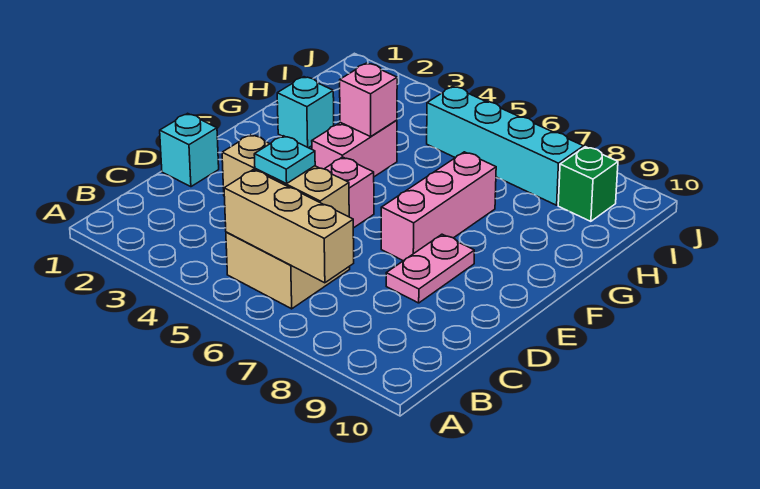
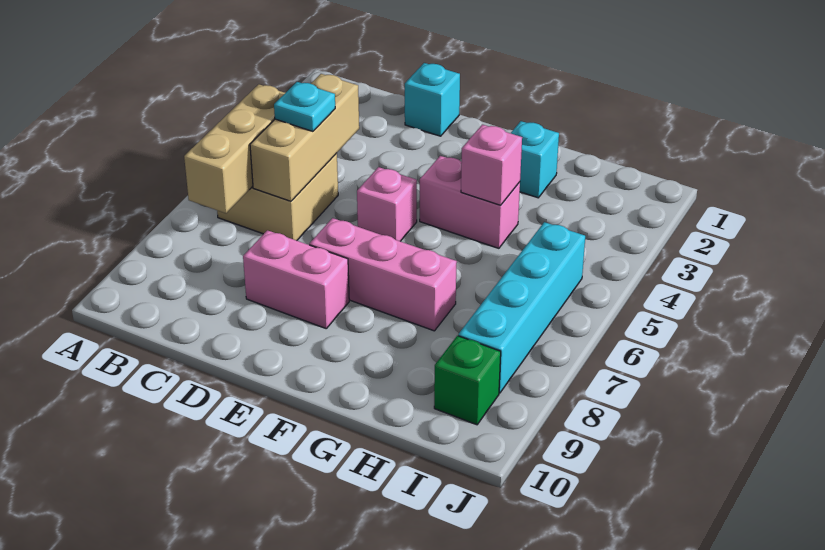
pink 1x2 plate [386,234,474,303] -> pink 1x2 brick [243,230,349,328]

